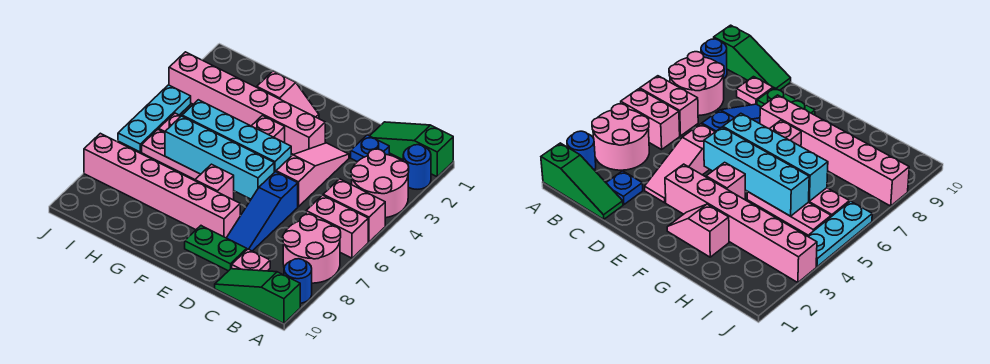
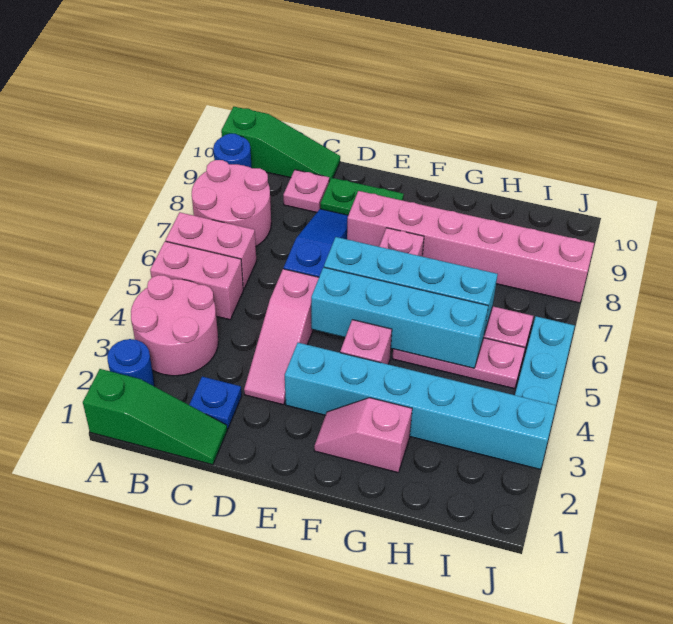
pink 1x6 brick [169,52,325,155] -> cyan 1x6 brick [285,343,556,469]

